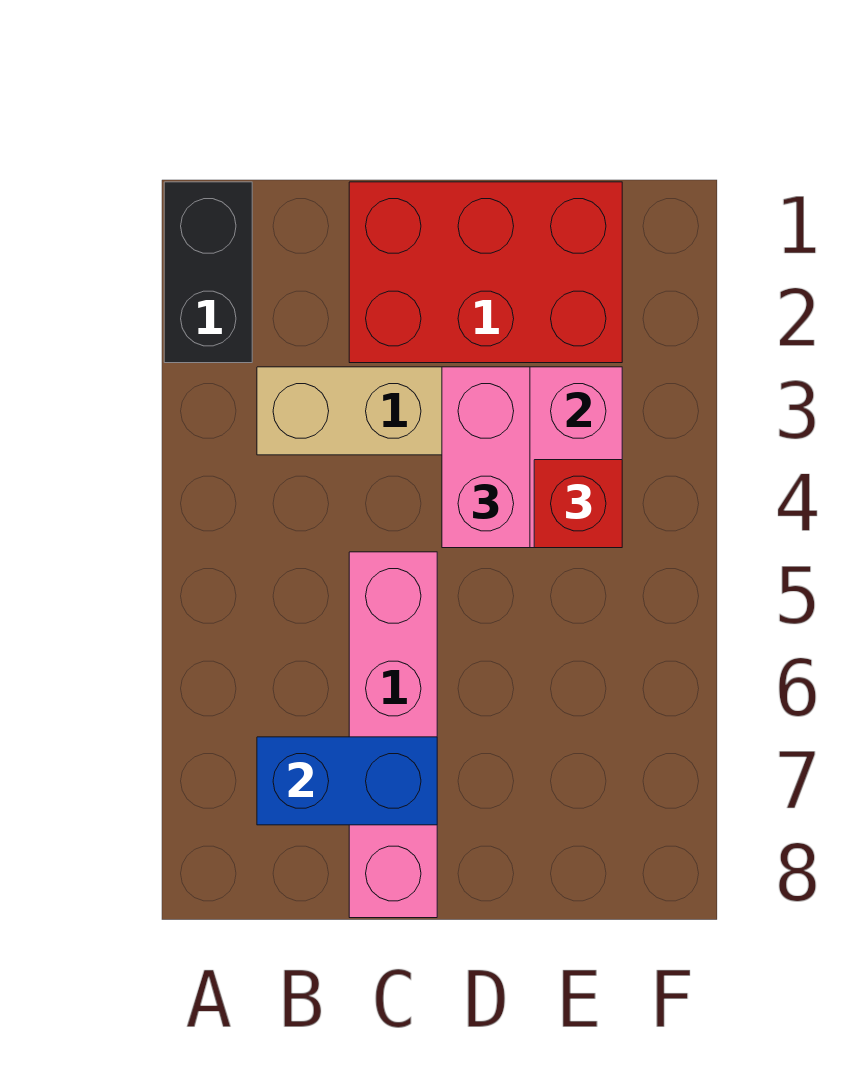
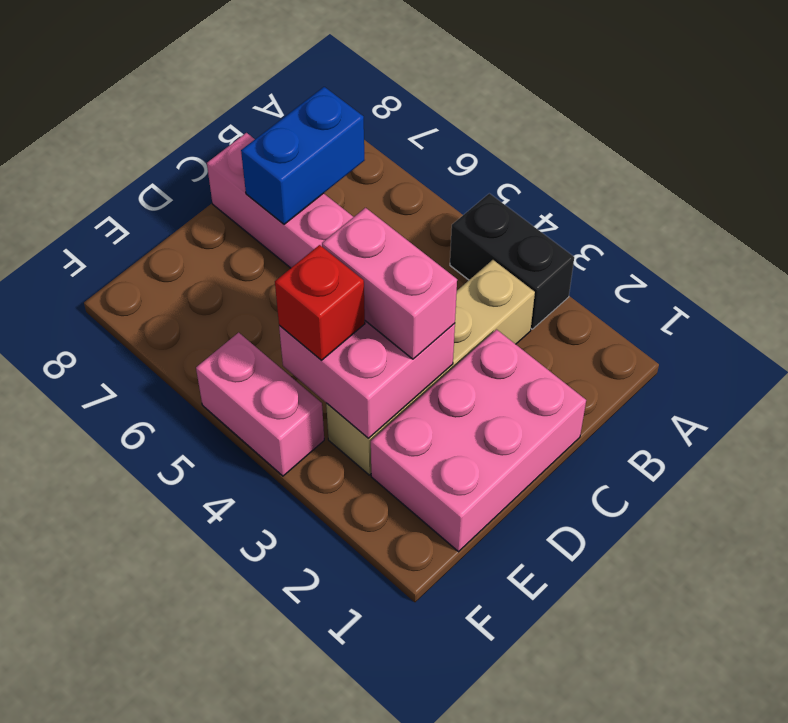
black 1x2 brick [164,182,252,363] -> black 1x2 brick moved to [450,193,574,329]
red 2x3 brick [349,182,622,363] -> pink 2x3 brick [371,330,586,552]
none -> pink 1x2 brick [196,333,324,476]

